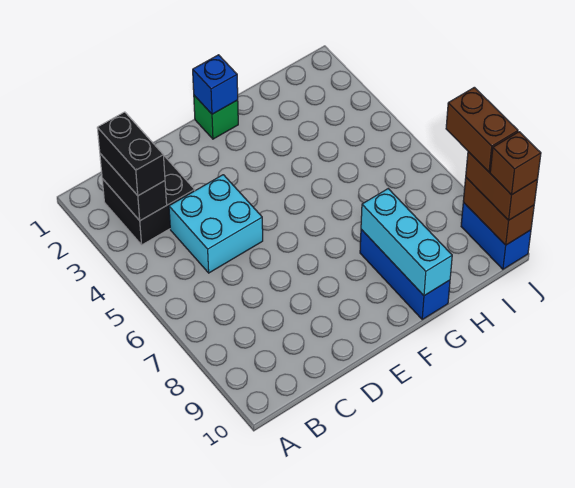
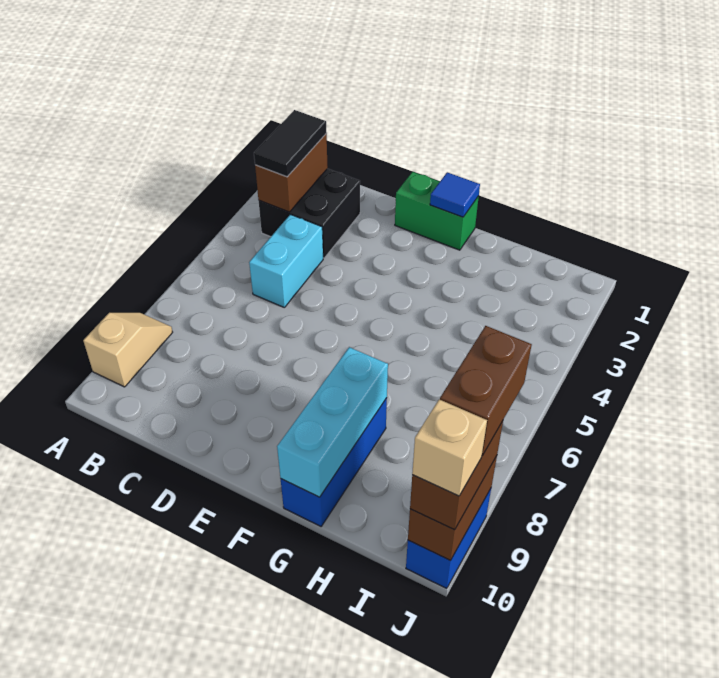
none -> tan 1x2 slope [83,313,173,387]
black 1x2 brick [100,154,167,221] -> brown 1x2 brick [255,134,328,212]
black 1x2 brick [97,112,165,196] -> black 1x2 tile [254,110,326,177]
cyan 2x2 brick [169,175,263,273] -> cyan 1x2 brick [249,214,323,308]
green 1x1 brick [194,96,238,139] -> green 1x2 brick [395,172,479,250]
blue 1x1 brick [193,55,238,114] -> blue 1x1 tile [430,172,480,217]
brown 1x1 brick [490,132,541,195] -> tan 1x1 brick [412,399,487,496]

